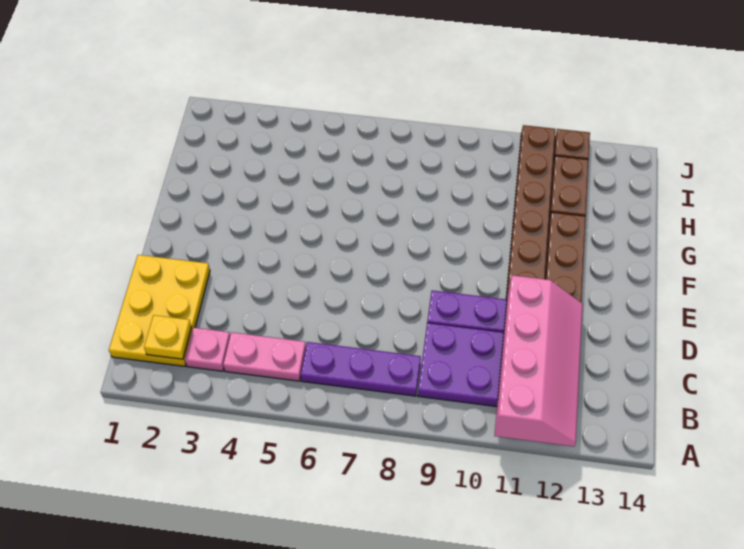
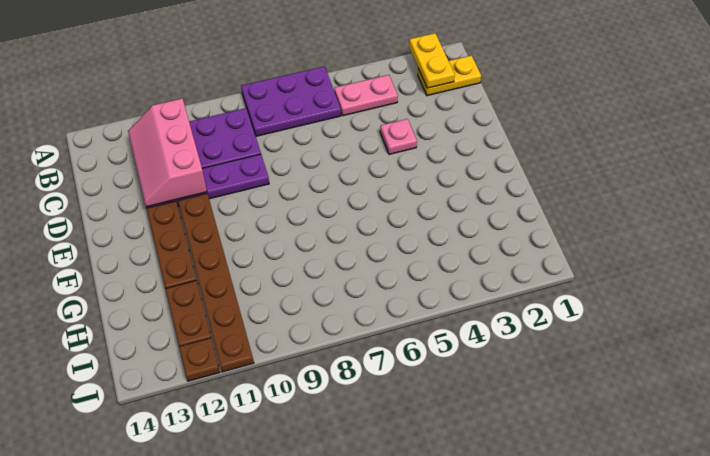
pink 2x4 slope [494,275,583,446] -> pink 2x3 slope [128,99,207,207]
yellow 2x3 plate [109,255,210,366] -> yellow 1x2 plate [418,56,481,96]
yellow 1x1 plate [144,315,191,359] -> yellow 1x2 plate [409,33,455,88]
pink 1x1 plate [185,328,230,371] -> pink 1x1 plate moved to [380,119,417,154]
purple 1x3 plate [301,342,421,396] -> purple 2x3 plate [241,67,341,136]

